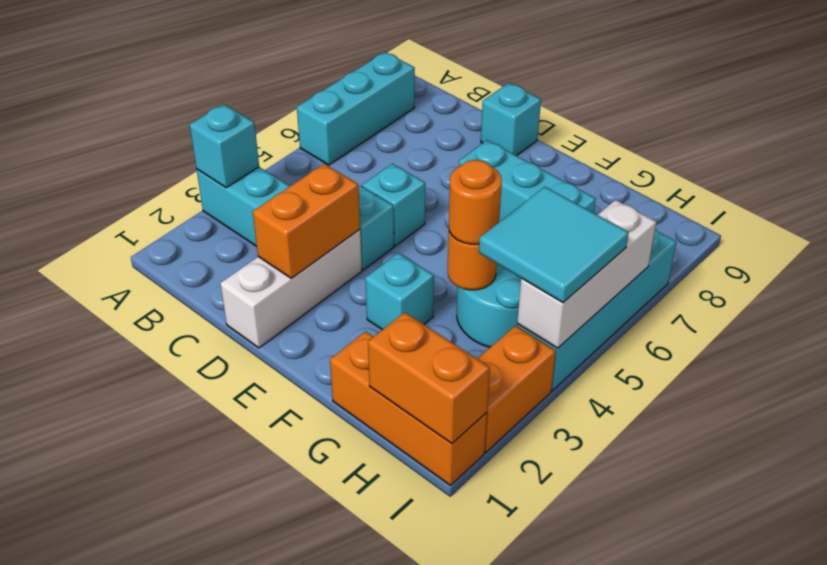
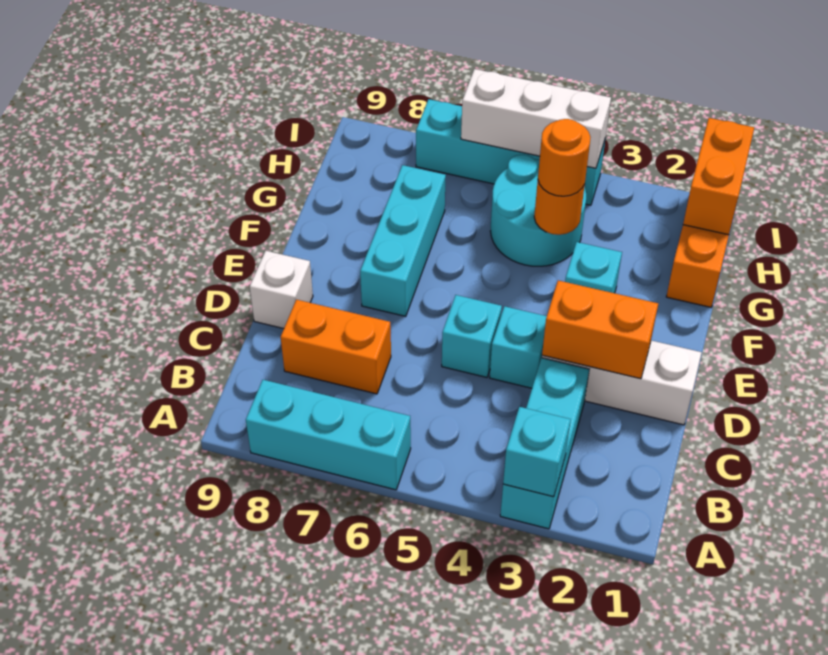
cyan 1x1 brick [481,83,541,156] -> white 1x1 brick [250,251,313,329]
cyan 2x2 tile [479,187,629,303] -> none
orange 1x2 brick [477,326,556,452] -> orange 1x2 brick moved to [281,300,391,394]

